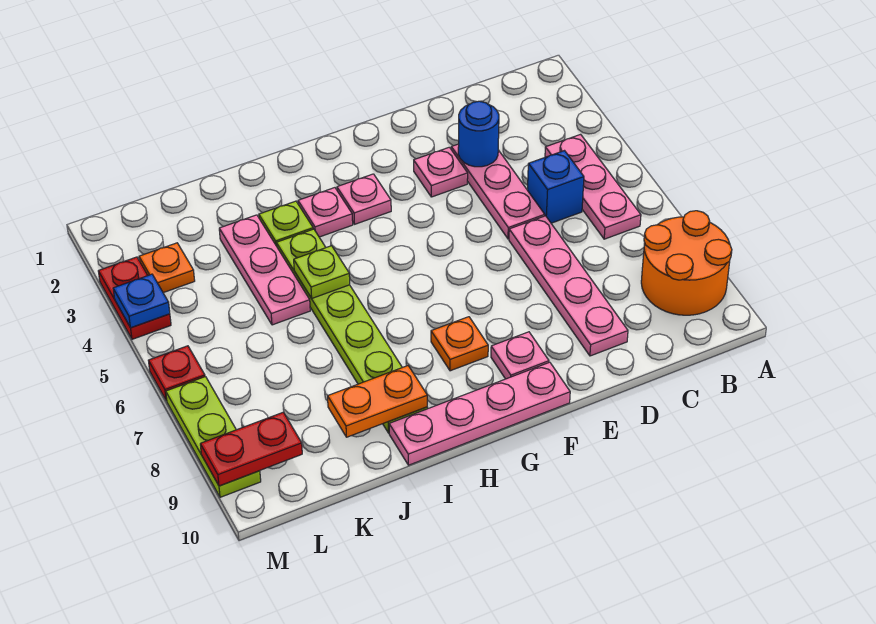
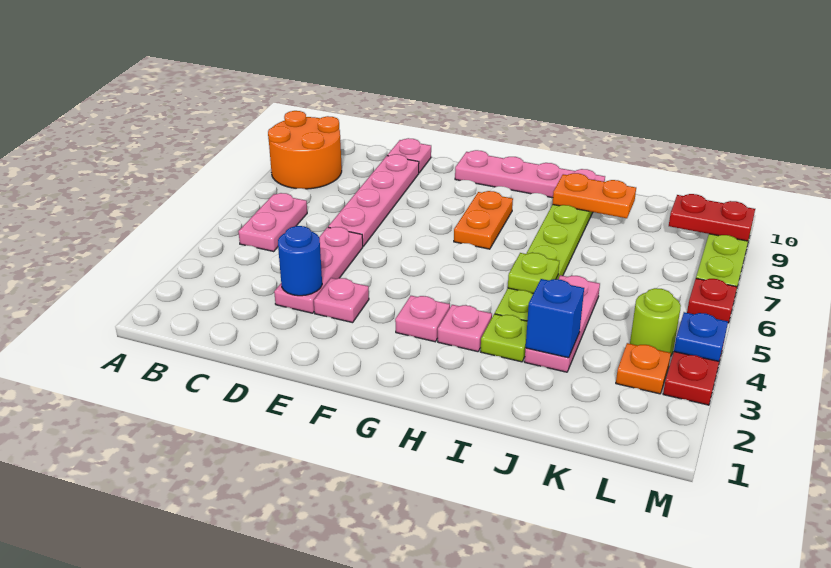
pink 1x3 plate [545,134,641,239] -> pink 1x2 plate [238,193,307,252]
blue 1x1 brick [528,151,584,223] -> blue 1x1 brick moved to [526,279,584,358]
pink 1x1 plate [491,332,549,379] -> pink 1x1 plate moved to [387,138,431,173]
orange 1x1 plate [431,317,488,371] -> orange 1x2 plate [454,191,513,249]
none -> lime 1x1 round brick [630,288,681,355]

